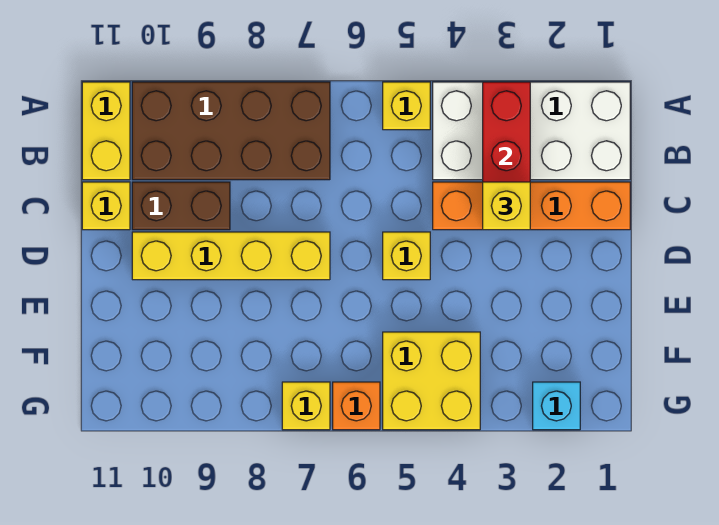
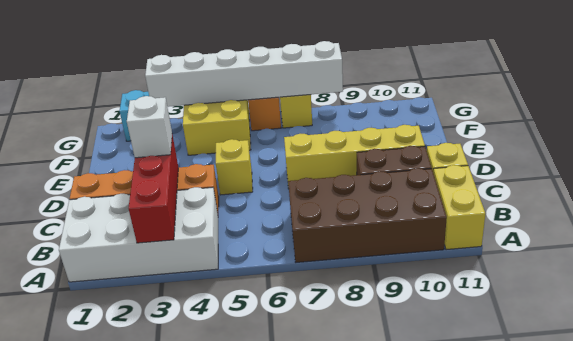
yellow 1x1 brick [383,82,430,130] -> none
yellow 1x1 brick [483,182,530,230] -> white 1x1 brick [127,96,172,158]
none -> white 1x6 brick [145,41,343,107]

